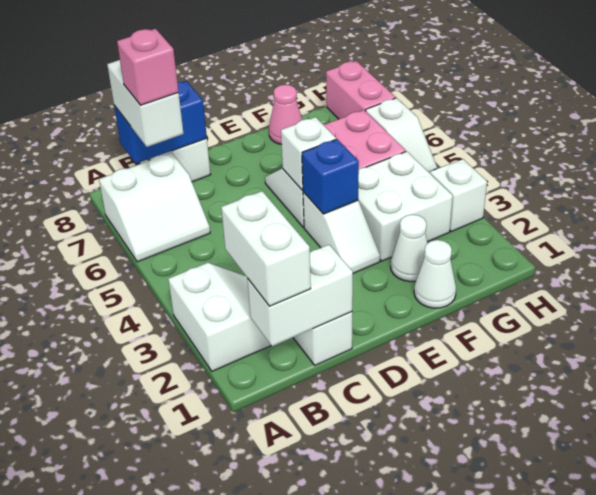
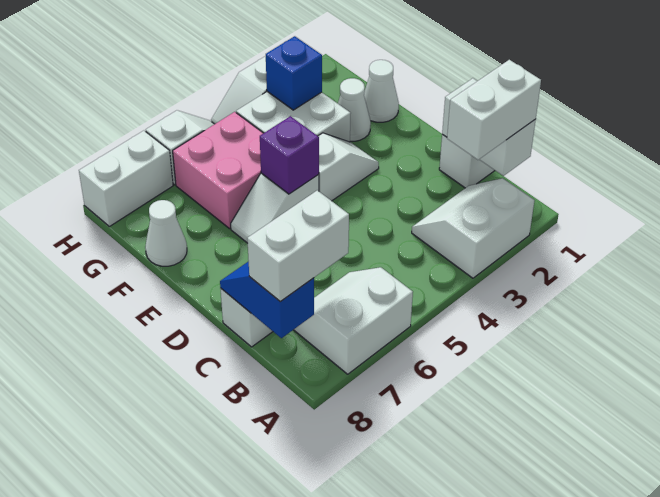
white 2x2 slope [99,153,210,262] -> white 2x2 slope turned to [294,267,413,374]
pink 1x1 brick [117,29,179,105] -> none
blue 1x2 brick [114,81,207,164] -> blue 1x2 slope [220,261,314,338]
blue 1x1 brick [302,139,359,214] -> blue 1x1 brick moved to [266,36,322,110]
white 1x1 brick [281,117,336,190] -> purple 1x1 brick [260,116,319,194]
pink 1x1 cone [269,85,302,144] -> white 1x1 cone [145,200,187,266]
pink 1x2 brick [326,61,396,119] -> white 1x2 brick [79,131,173,226]

